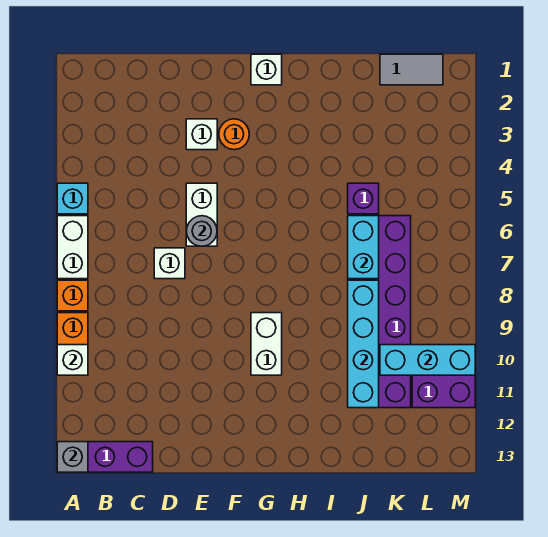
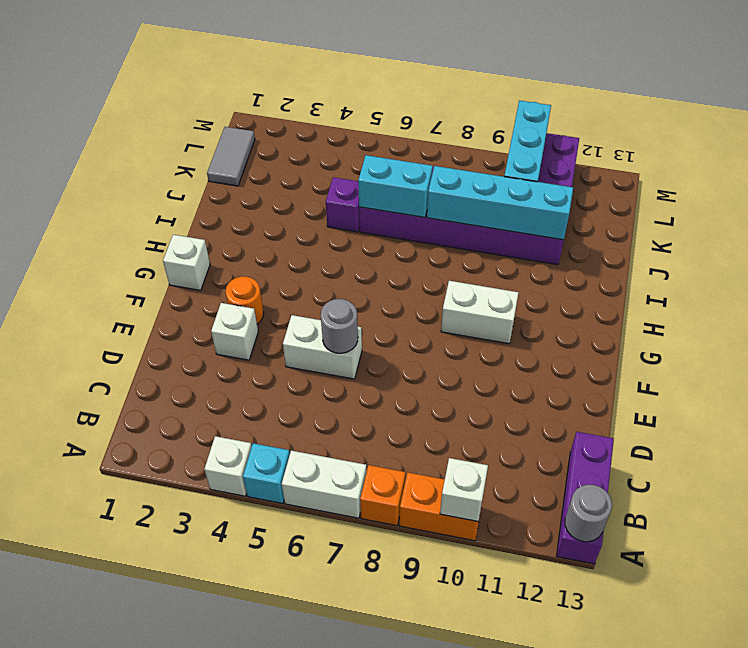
grey 1x1 brick [57,442,88,472] -> grey 1x1 round brick [565,485,612,542]
white 1x1 brick [154,248,185,279] -> white 1x1 brick moved to [204,436,252,496]

